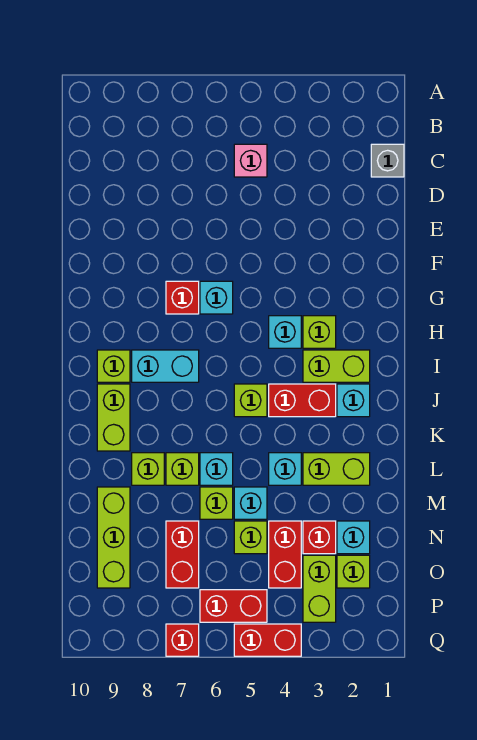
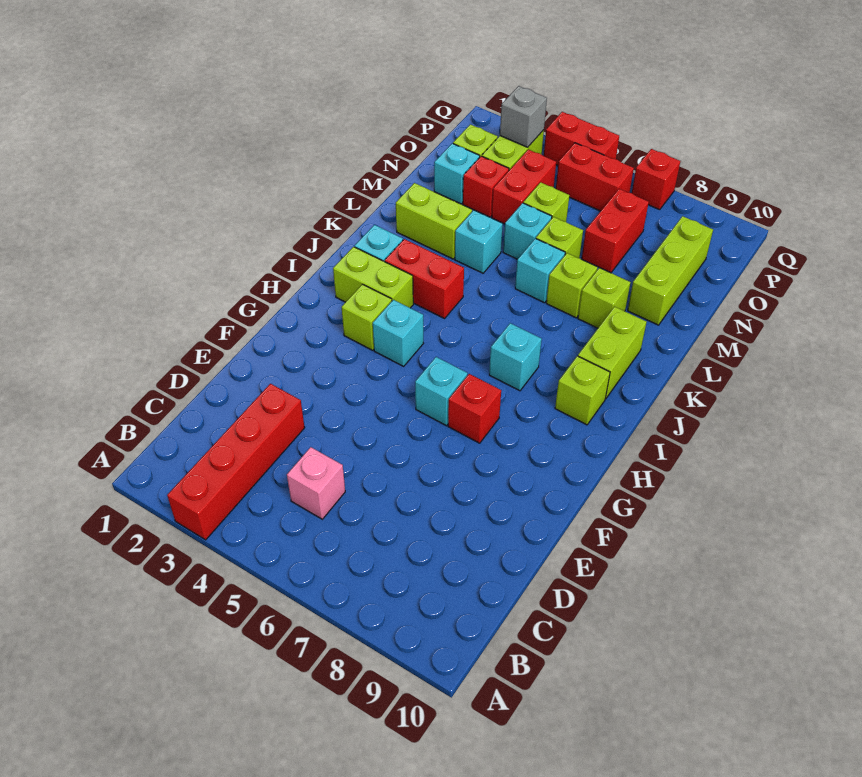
none -> red 1x4 brick [167,384,305,540]
grey 1x1 brick [371,144,404,177] -> grey 1x1 brick moved to [500,86,547,147]
cyan 1x2 brick [132,350,199,382] -> cyan 1x1 brick [489,323,542,391]
lime 1x1 brick [234,384,267,417] -> none

